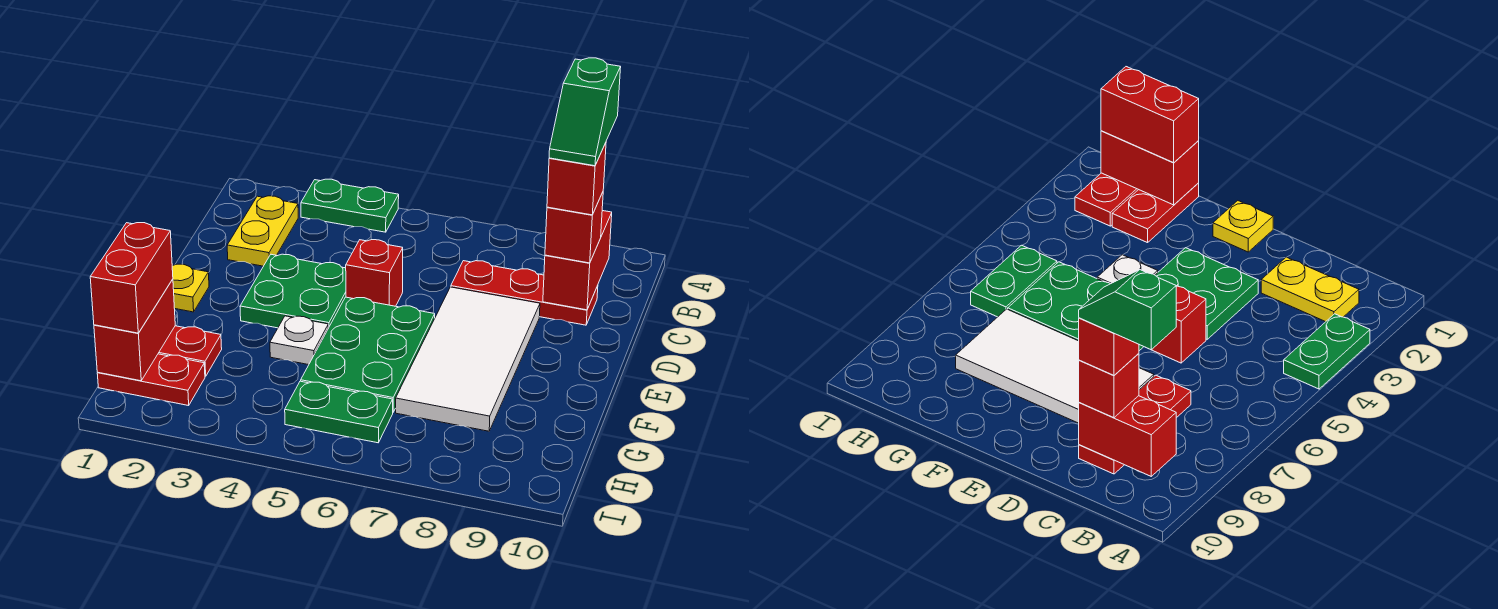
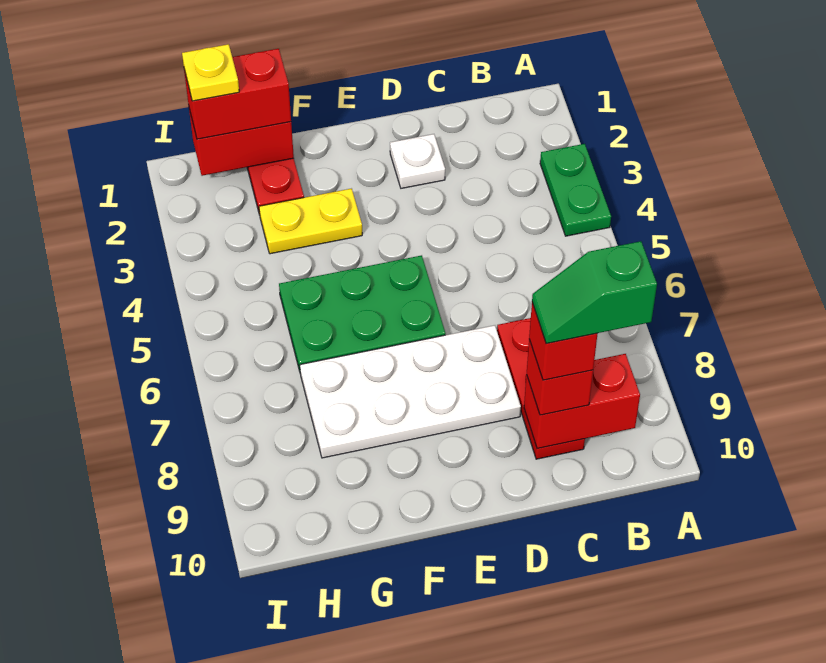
yellow 1x2 plate [227,196,298,266] -> yellow 1x2 plate moved to [259,189,362,254]
green 2x2 plate [240,254,346,328] -> none
red 1x1 brick [346,240,403,306] -> none
white 2x4 tile [396,287,540,431] -> white 2x4 plate [300,325,521,458]
yellow 1x1 plate [172,264,209,312] -> yellow 1x1 plate moved to [182,44,239,101]
white 1x1 plate [270,316,328,365] -> white 1x1 plate moved to [390,134,445,188]
red 1x2 plate [97,354,205,406] -> none
green 1x2 plate [285,381,393,443] -> none

